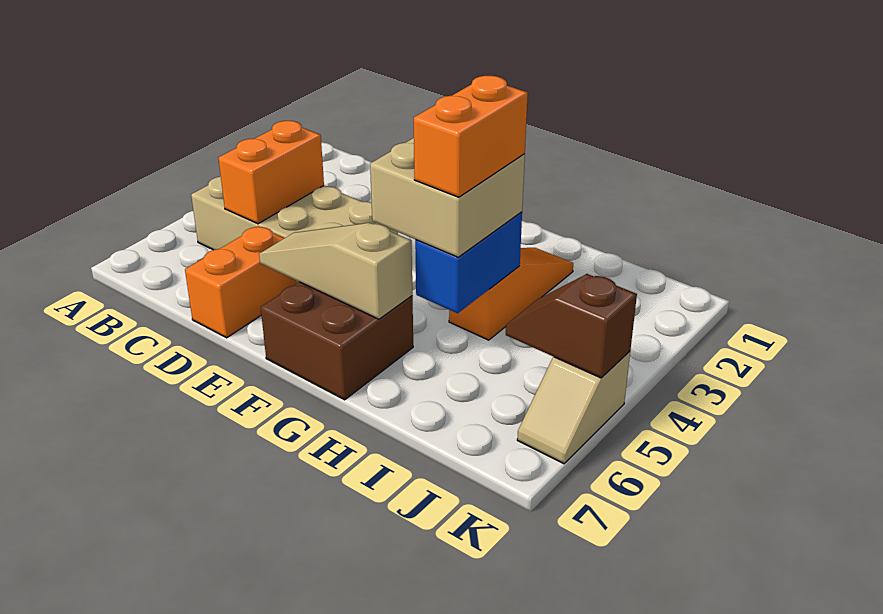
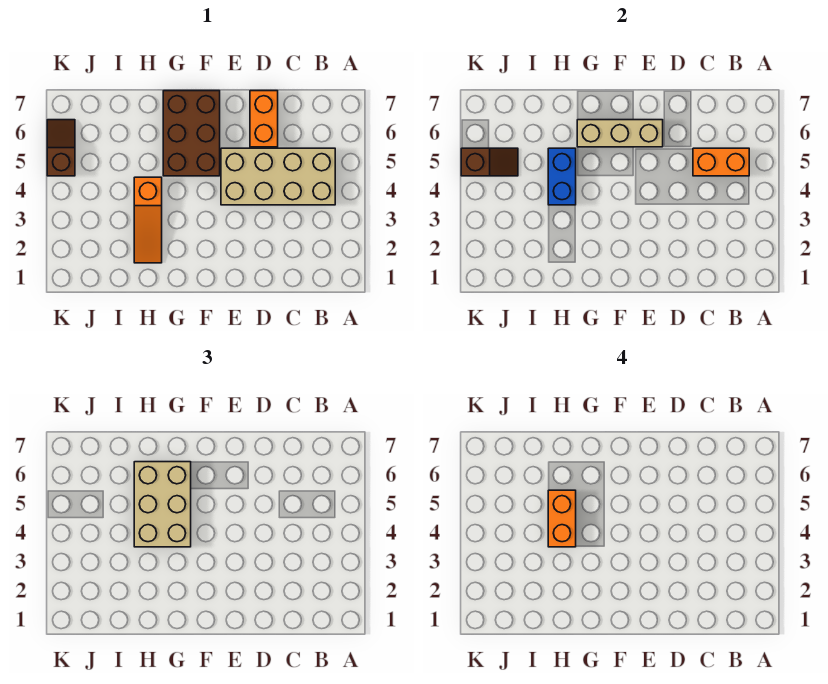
orange 1x2 brick [219,121,324,224] -> orange 1x2 brick turned to [693,148,749,176]
tan 1x3 slope [259,223,412,319] -> tan 1x3 brick [577,120,663,147]
brown 2x2 brick [261,282,413,400] -> brown 2x3 brick [163,91,220,176]
tan 2x2 brick [370,138,525,257] -> tan 2x3 brick [134,462,191,547]
tan 1x2 slope [517,351,630,464] -> brown 1x2 slope [47,120,75,176]

